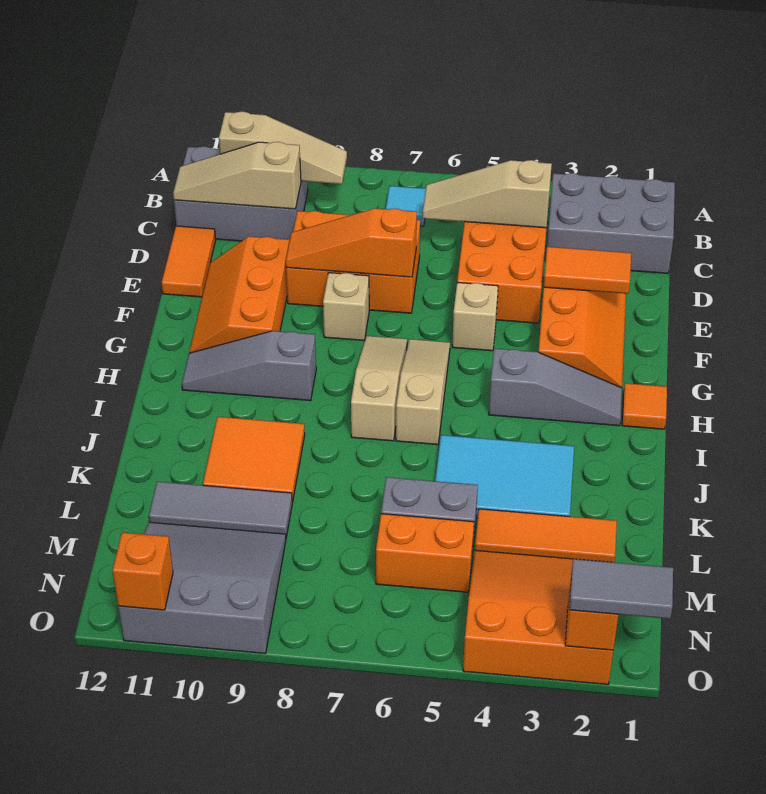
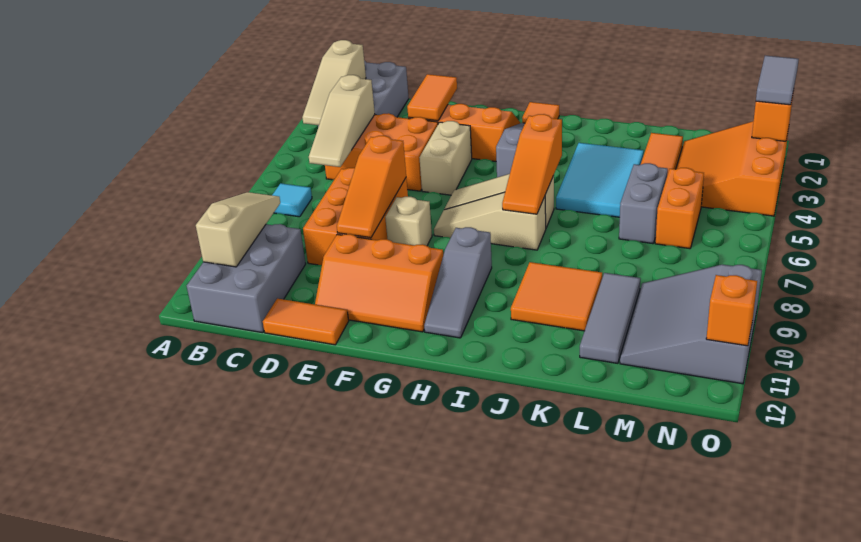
tan 1x3 slope [173,142,301,209] -> tan 1x3 slope moved to [302,40,366,125]
tan 1x1 brick [452,282,498,351] -> tan 1x2 brick [419,121,472,195]
none -> orange 1x3 slope [502,114,562,214]

